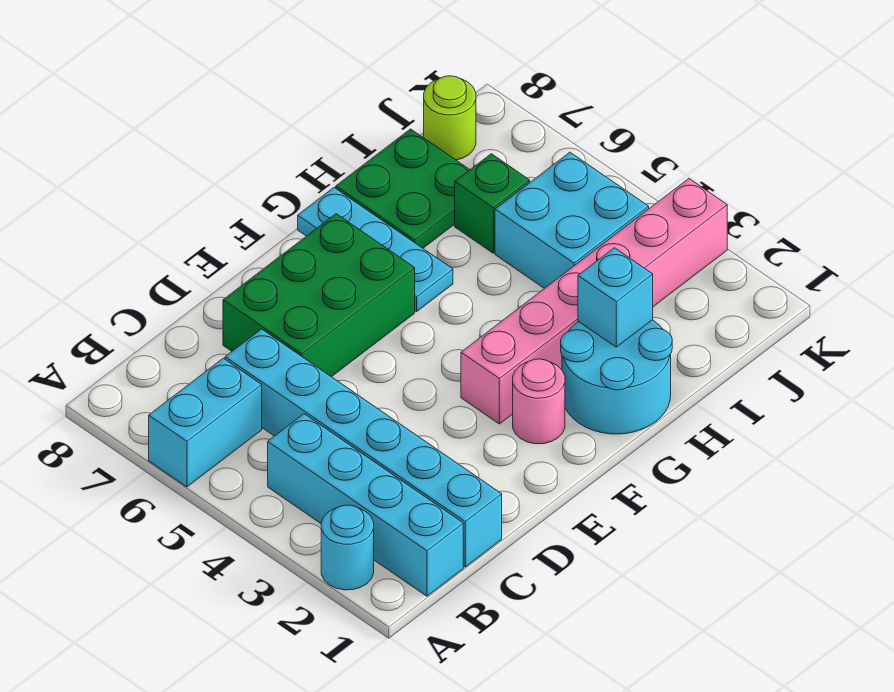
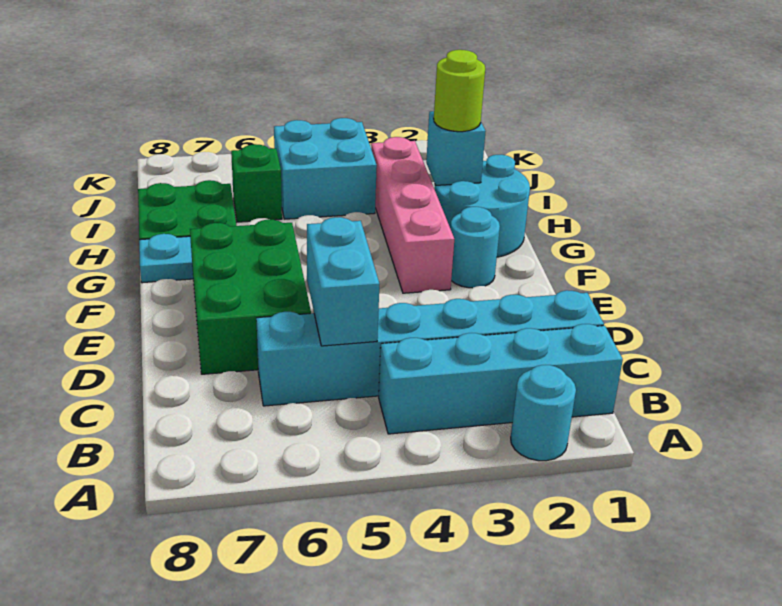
cyan 1x2 brick [149,358,262,487] -> cyan 1x2 brick moved to [307,217,379,346]
pink 1x1 round brick [513,359,565,444] -> cyan 1x1 round brick [451,207,500,288]
pink 1x6 brick [461,179,727,424] -> pink 1x4 brick [371,137,454,293]
lime 1x1 round brick [424,76,476,160] -> lime 1x1 round brick moved to [434,50,485,132]

